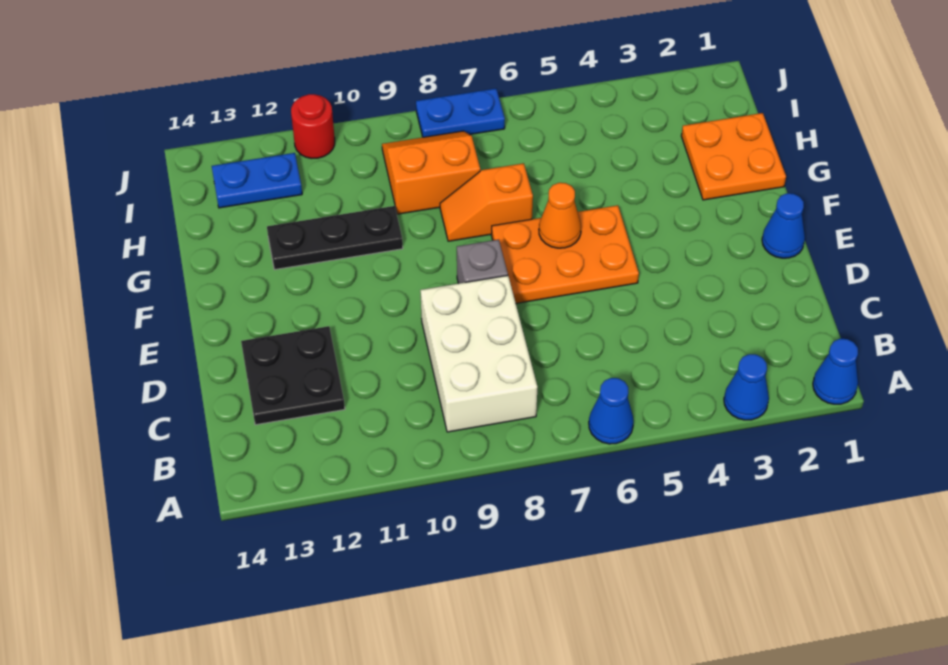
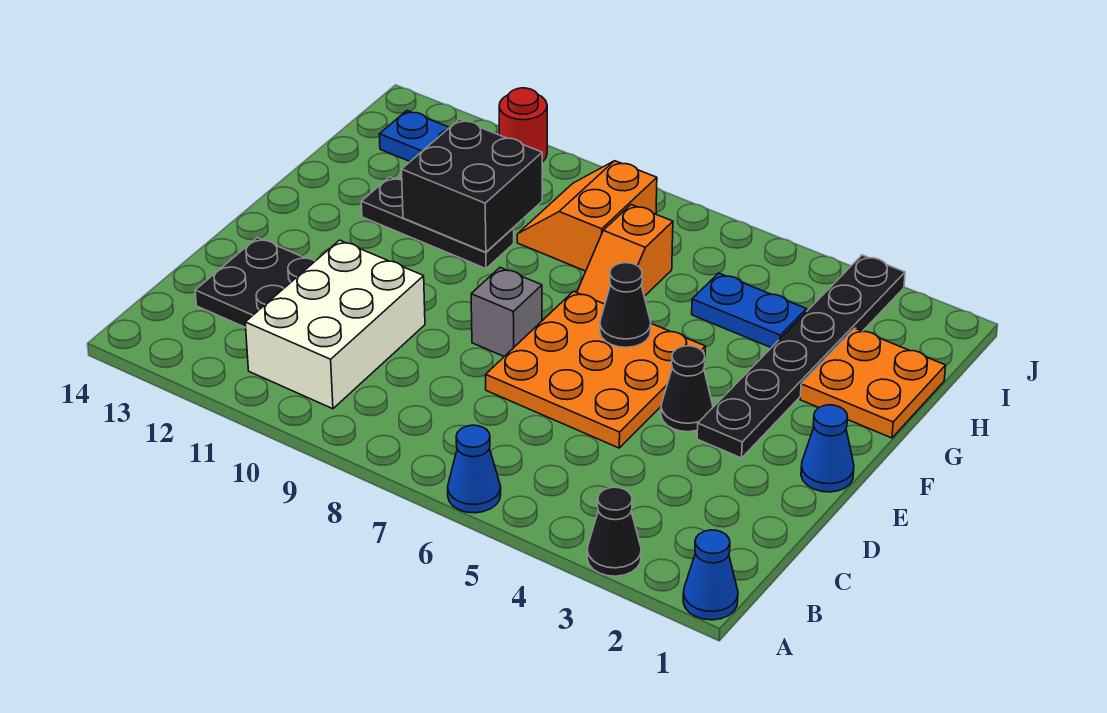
blue 1x1 cone [724,354,769,420] -> black 1x1 cone [587,487,641,576]
white 2x3 brick [420,276,538,432] -> white 2x3 brick moved to [245,240,425,409]
none -> black 1x6 plate [697,255,905,458]
none -> black 1x1 cone [661,346,713,432]
orange 2x3 plate [491,205,639,303] -> orange 3x3 plate [486,291,706,448]
orange 1x1 cone [539,183,581,248] -> black 1x1 cone [600,263,651,347]
orange 1x2 slope [440,163,533,241] -> orange 1x2 slope turned to [577,205,673,304]
none -> black 2x2 brick [402,119,542,252]
orange 2x2 slope [382,131,480,214] -> orange 2x2 slope turned to [517,161,657,271]
blue 1x2 plate [416,89,505,137] -> blue 1x2 plate moved to [692,273,806,348]

